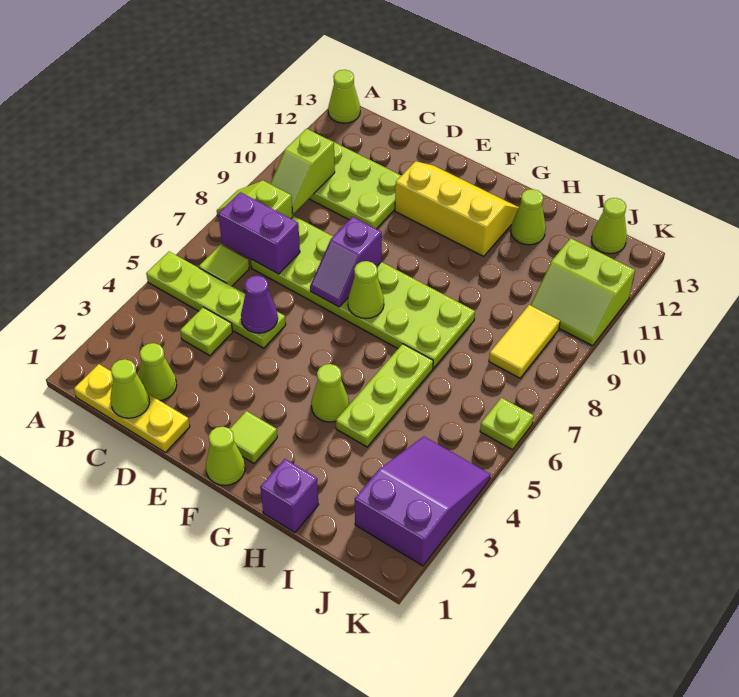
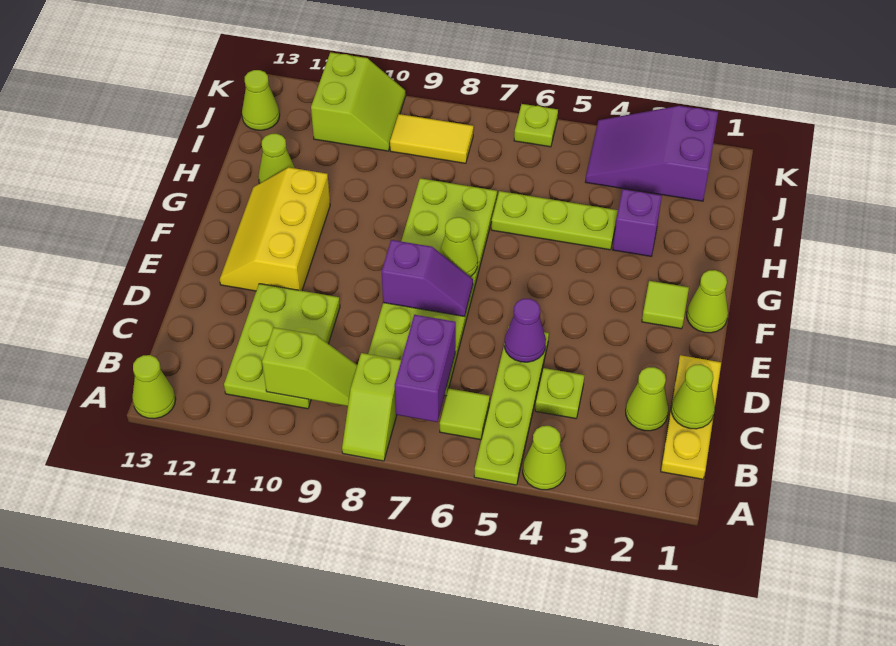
lime 1x1 cone [311,364,349,422] -> lime 1x1 cone moved to [523,426,566,490]
purple 1x1 brick [260,459,319,533] -> purple 1x1 brick moved to [613,189,662,256]

